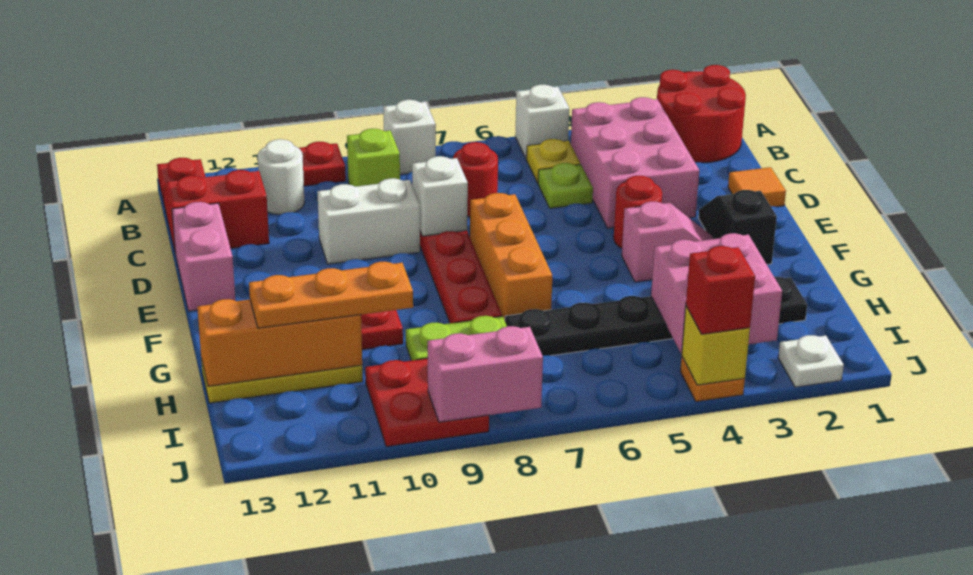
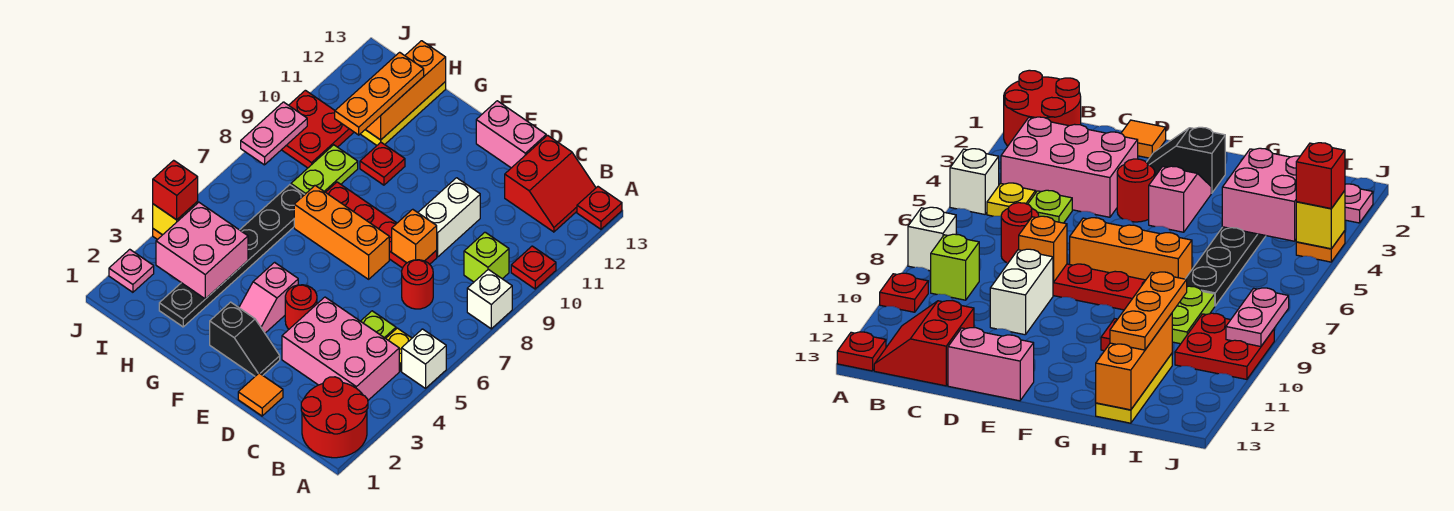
white 1x1 round brick [258,139,304,215] -> none
white 1x1 brick [412,156,468,236] -> orange 1x1 brick [392,209,437,263]
white 1x1 plate [778,335,844,387] -> pink 1x1 plate [109,249,154,292]
pink 1x2 brick [428,326,543,422] -> pink 1x2 plate [241,102,307,165]

